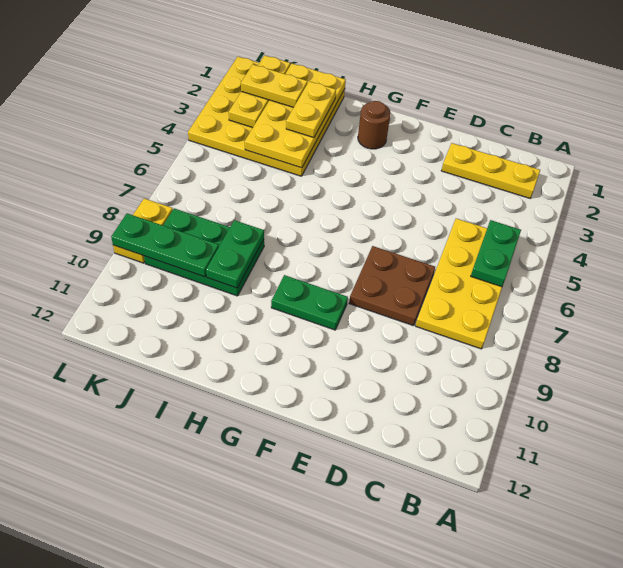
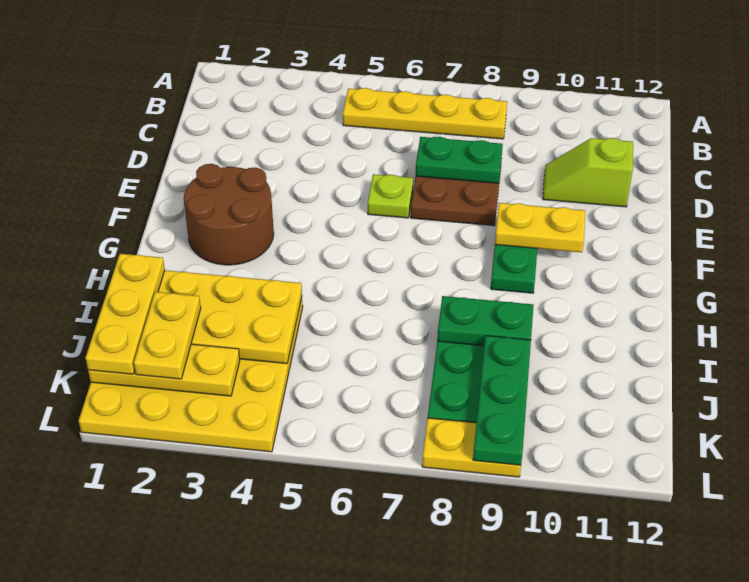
yellow 1x3 plate [441,143,540,199] -> yellow 1x3 plate moved to [86,254,165,374]
yellow 2x4 plate [415,219,502,349] -> yellow 1x4 plate [343,88,507,139]
green 1x2 plate [471,220,521,287] -> green 1x2 plate moved to [416,137,503,183]
none -> lime 1x2 slope [543,138,633,207]
none -> lime 1x1 plate [368,174,413,218]
brown 1x1 round brick [358,101,391,149] -> brown 2x2 round brick [184,164,274,265]
yellow 1x2 plate [286,81,336,138] -> yellow 1x2 plate moved to [495,203,585,252]

